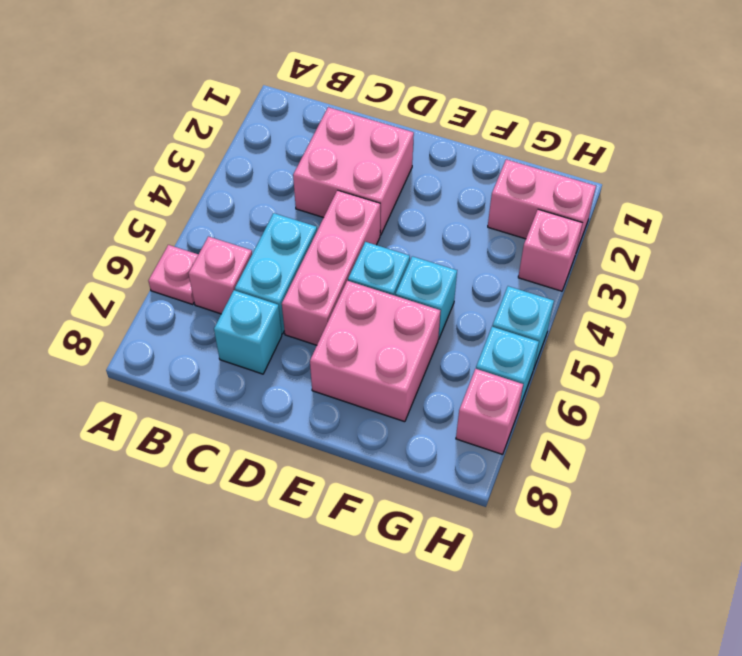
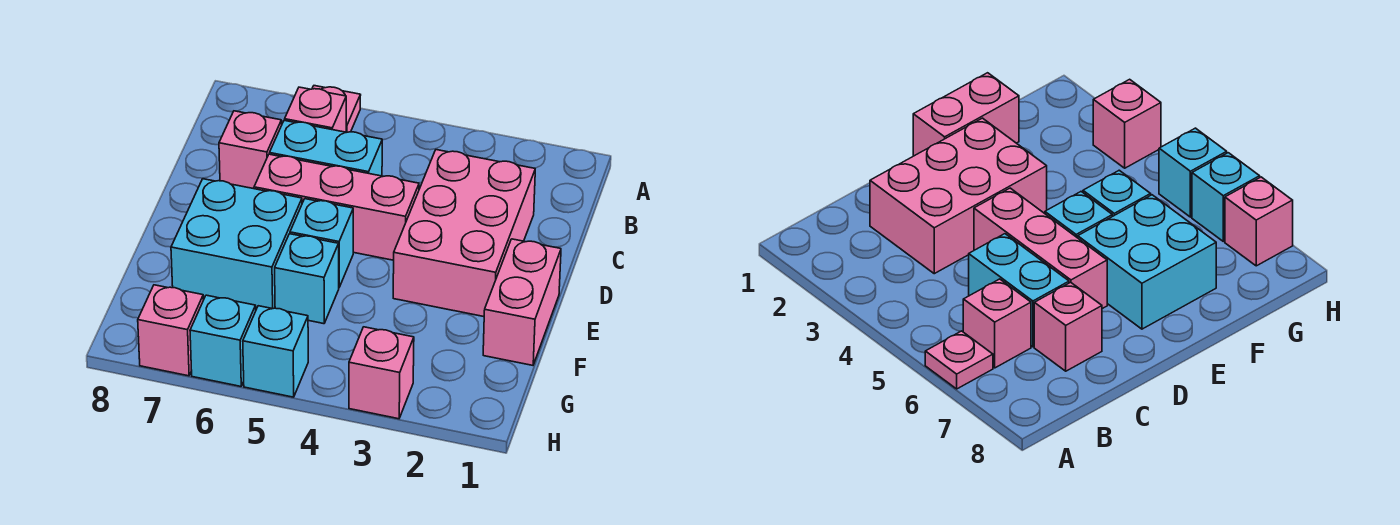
pink 2x2 brick [293,107,414,235] -> pink 2x3 brick [393,150,535,317]
cyan 1x1 brick [214,290,282,374] -> pink 1x1 brick [219,111,282,189]
pink 2x2 brick [310,281,440,422] -> cyan 2x2 brick [171,179,302,309]
pink 1x2 brick [488,159,596,252] -> pink 1x2 brick moved to [483,239,561,365]

